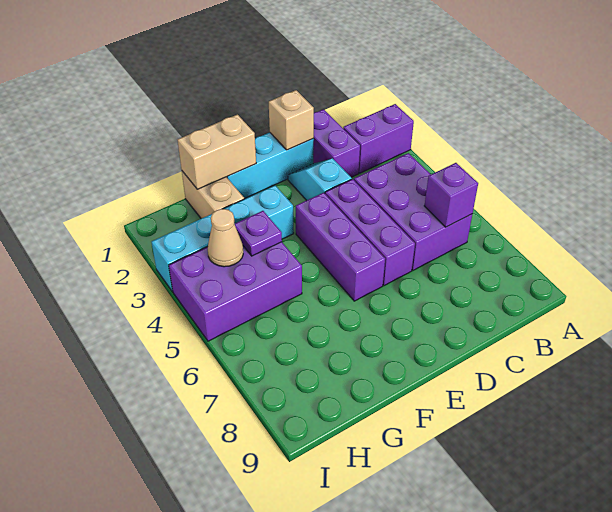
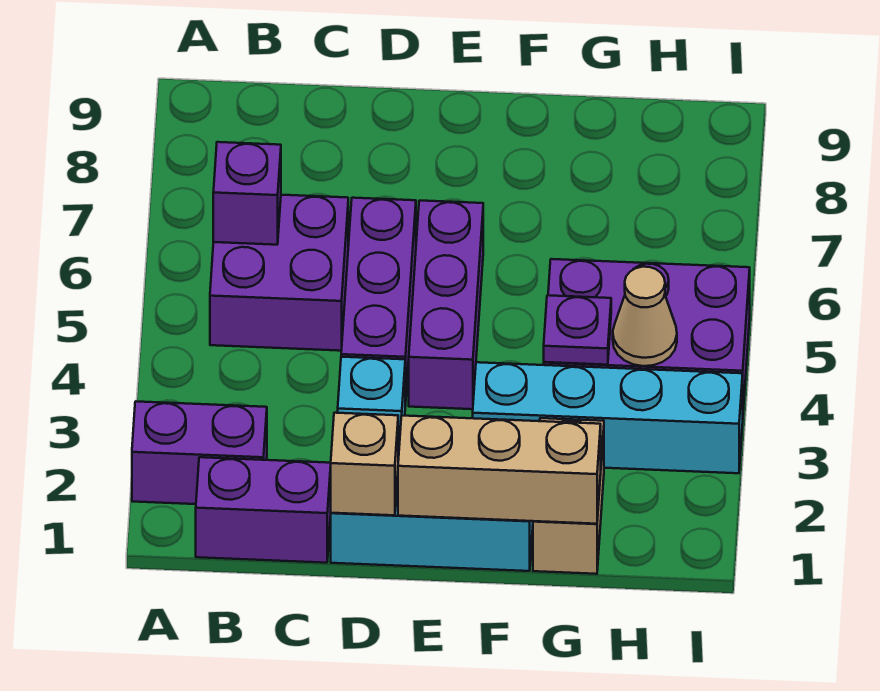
purple 2x3 brick [354,153,472,270] -> purple 2x2 brick [210,195,348,351]
purple 1x2 brick [313,109,360,177] -> purple 1x2 brick turned to [196,457,331,563]
tan 1x2 brick [178,114,256,189] -> tan 1x3 brick [398,416,601,524]

